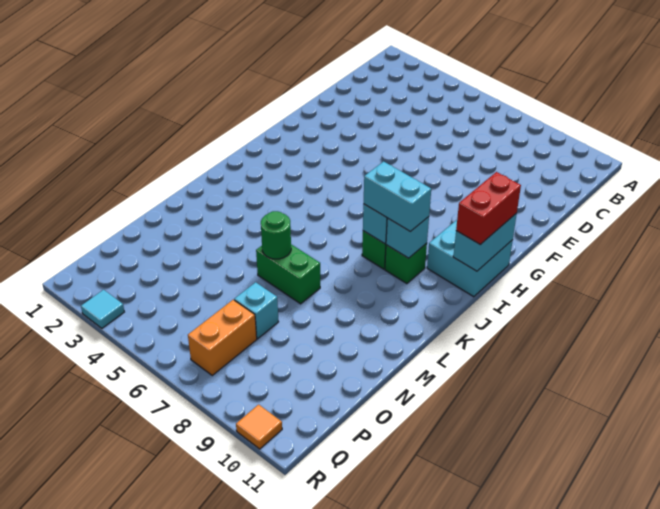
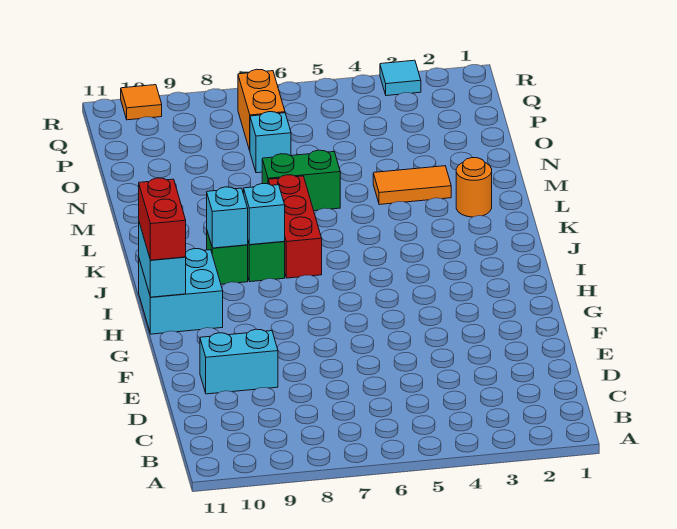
none -> red 1x3 brick [268,175,322,278]
cyan 1x2 brick [364,161,431,232] -> cyan 1x2 brick moved to [200,329,278,394]
none -> orange 1x1 round brick [456,158,492,217]
none -> orange 1x2 tile [373,166,451,205]
green 1x1 round brick [261,211,291,259] -> none

